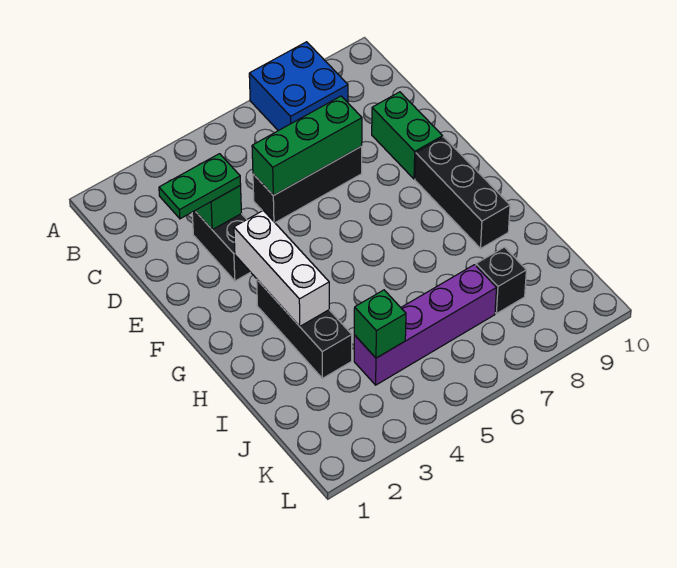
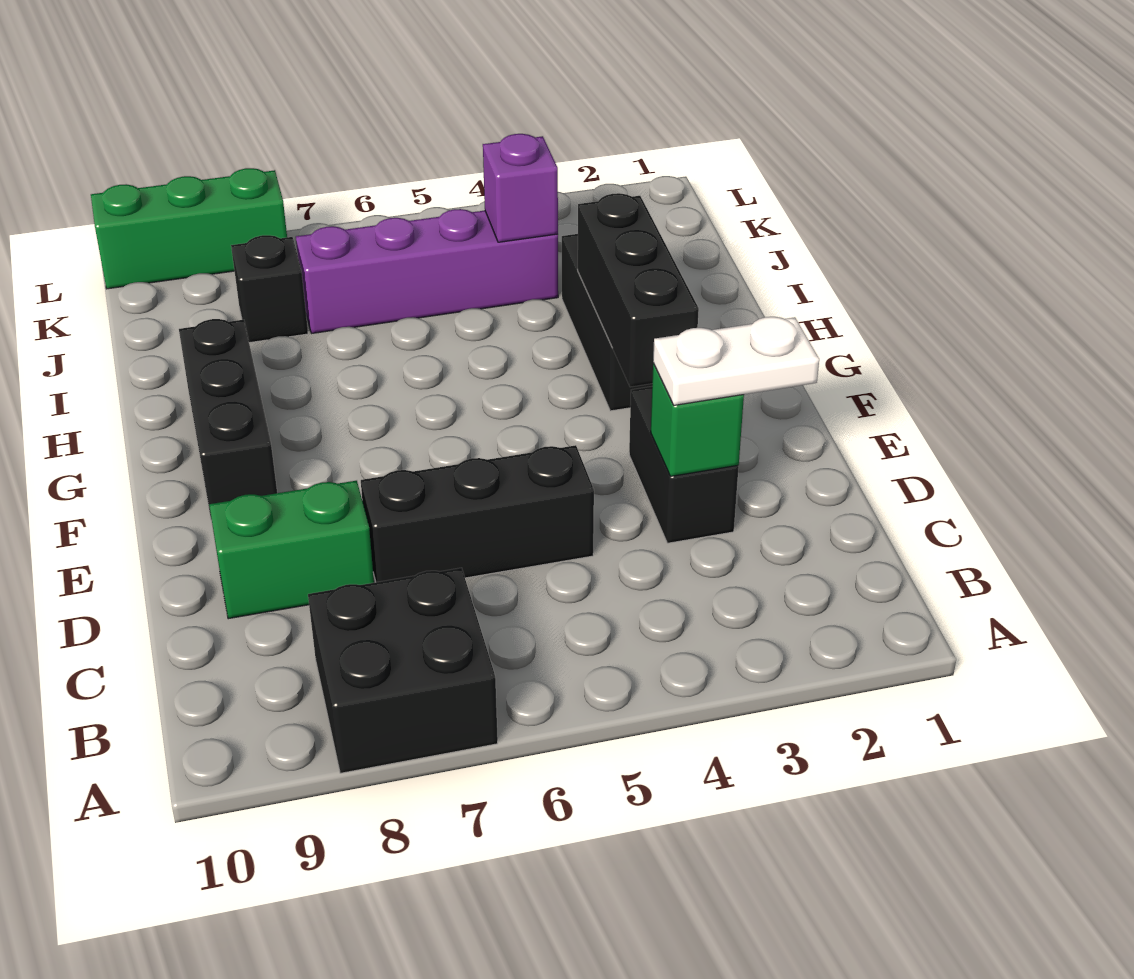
blue 2x2 brick [249,42,348,131] -> black 2x2 brick [308,568,498,773]
green 1x2 plate [159,154,241,219] -> white 1x2 plate [653,317,819,405]
green 1x3 brick [252,96,362,196] -> green 1x3 brick moved to [91,168,287,289]
green 1x2 brick [372,92,443,179] -> green 1x2 brick turned to [209,481,374,619]
white 1x3 brick [234,210,329,326] -> black 1x3 brick [578,193,699,387]
green 1x1 brick [354,290,406,358] -> purple 1x1 brick [483,134,558,242]

